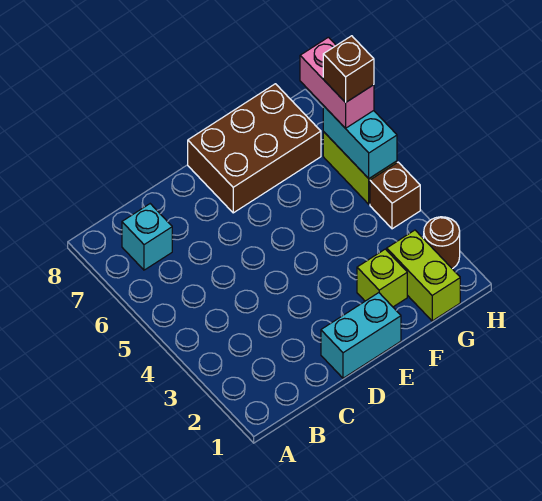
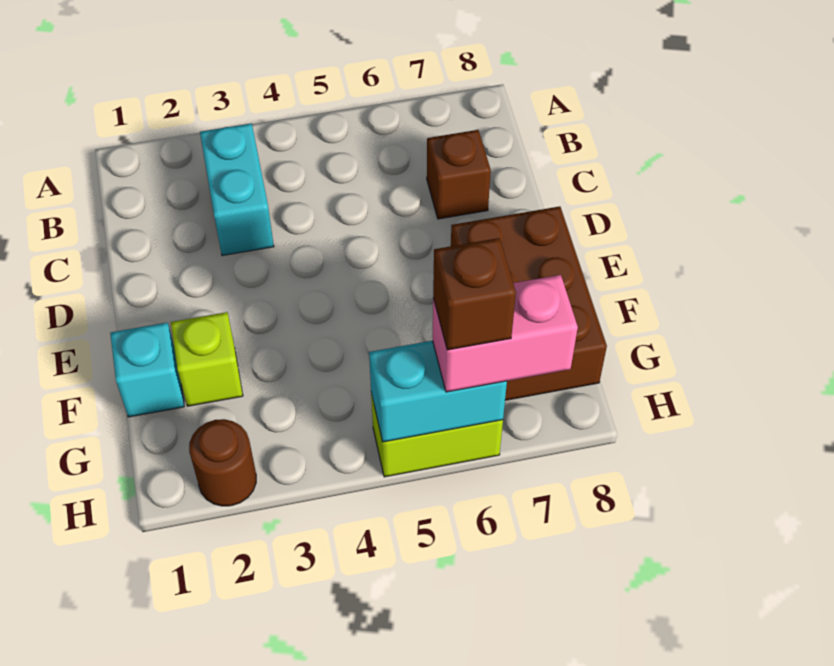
cyan 1x1 brick [122,204,172,270] -> cyan 1x1 brick moved to [110,323,184,417]
cyan 1x2 brick [321,293,401,378] -> cyan 1x2 brick moved to [200,123,274,256]
lime 1x2 brick [387,230,460,321] -> none
brown 1x1 brick [370,162,420,229] -> brown 1x1 brick moved to [427,130,491,219]

